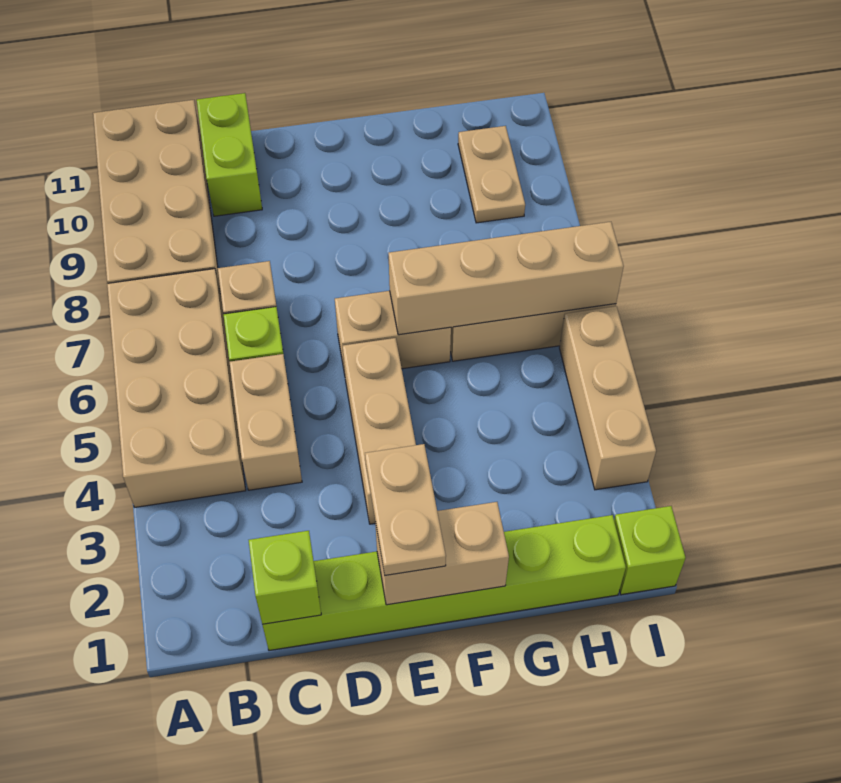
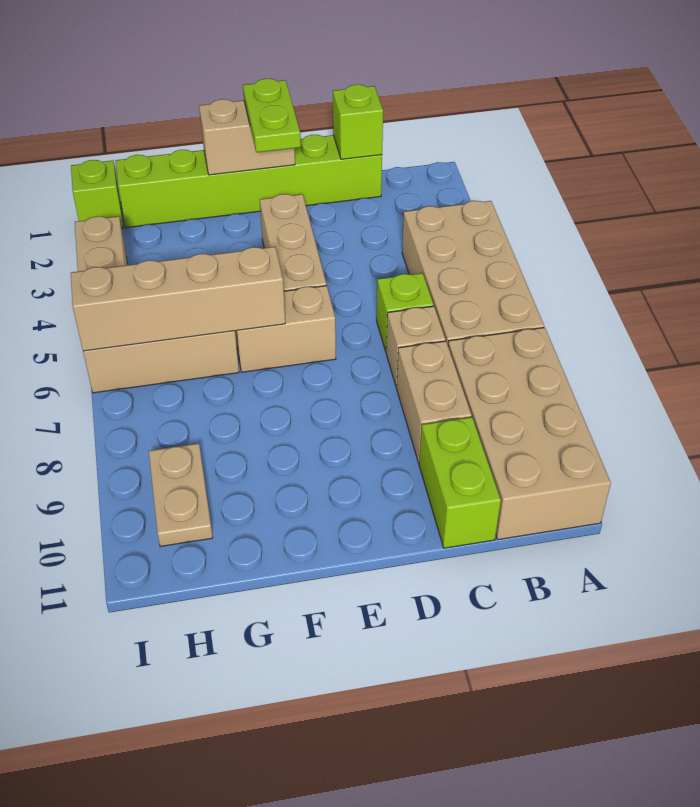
tan 1x2 brick [230,354,302,490] -> tan 1x2 brick moved to [397,341,472,463]
tan 1x2 plate [365,444,446,575] -> lime 1x2 plate [243,79,301,152]

